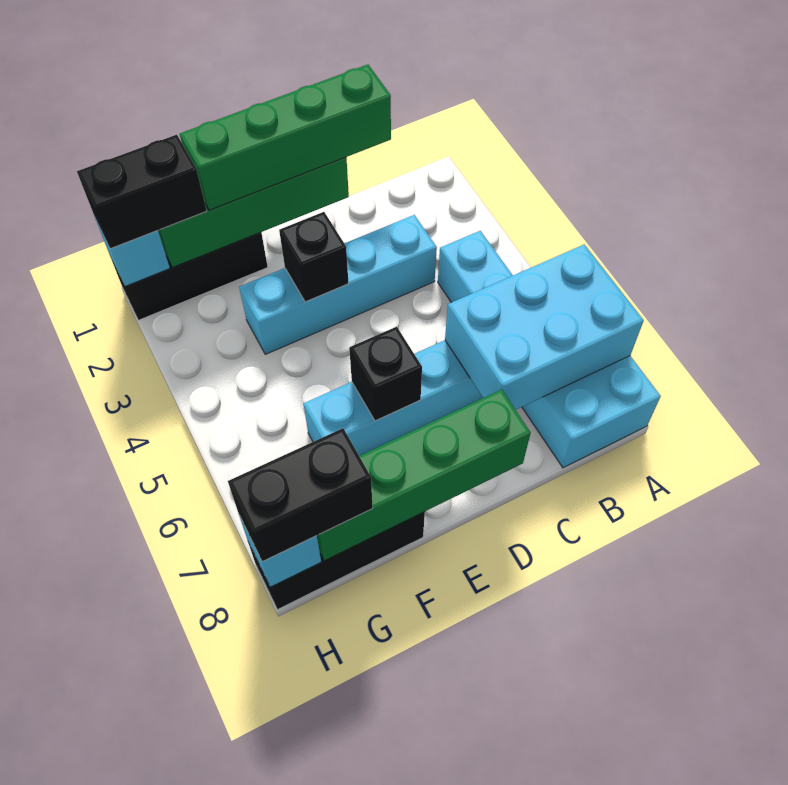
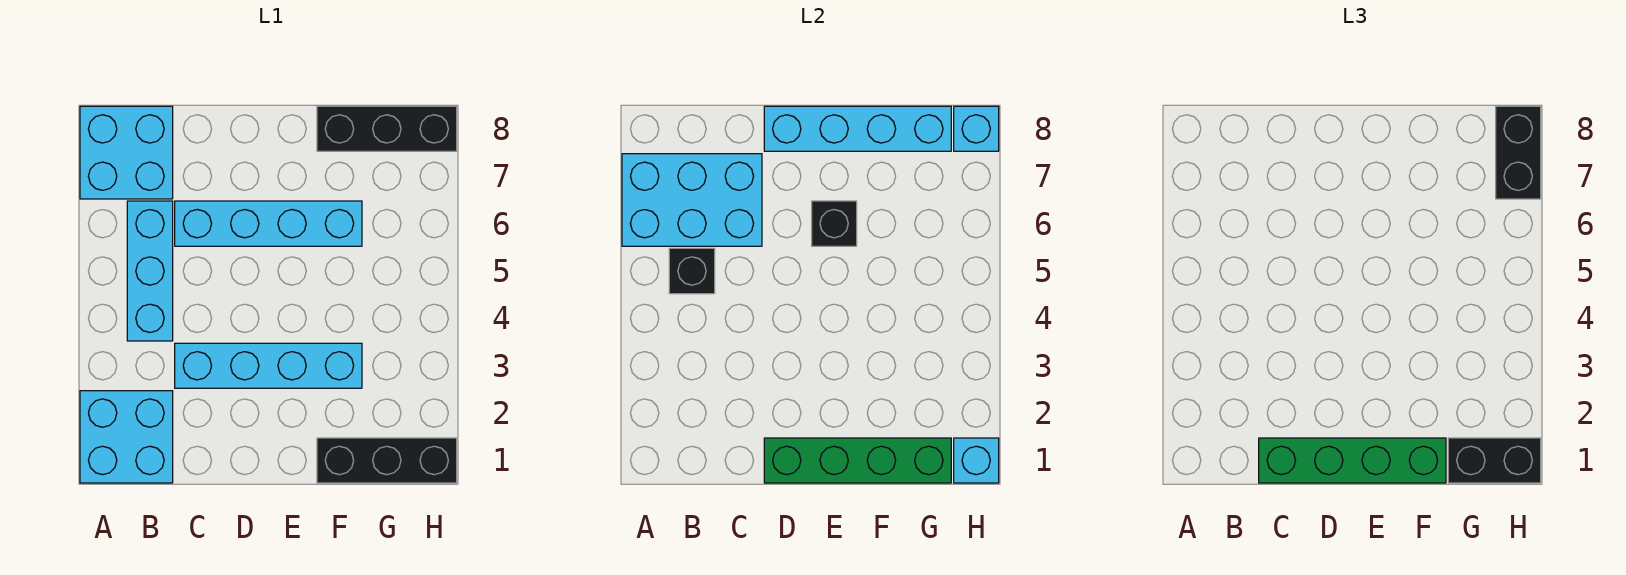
none -> cyan 2x2 brick [80,391,173,483]
green 1x4 brick [317,390,531,561] -> cyan 1x4 brick [764,106,951,151]
black 1x1 brick [279,212,349,302] -> black 1x1 brick moved to [669,248,715,294]
black 1x2 brick [228,428,373,562] -> black 1x2 brick turned to [1496,106,1541,199]

